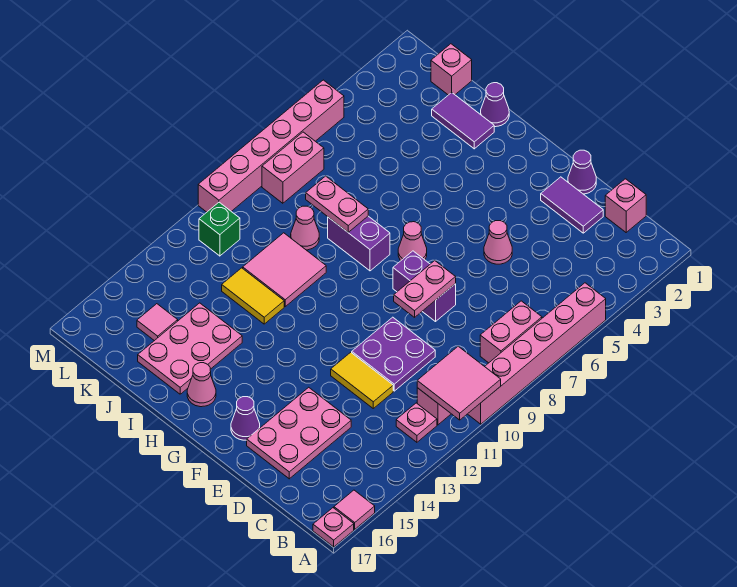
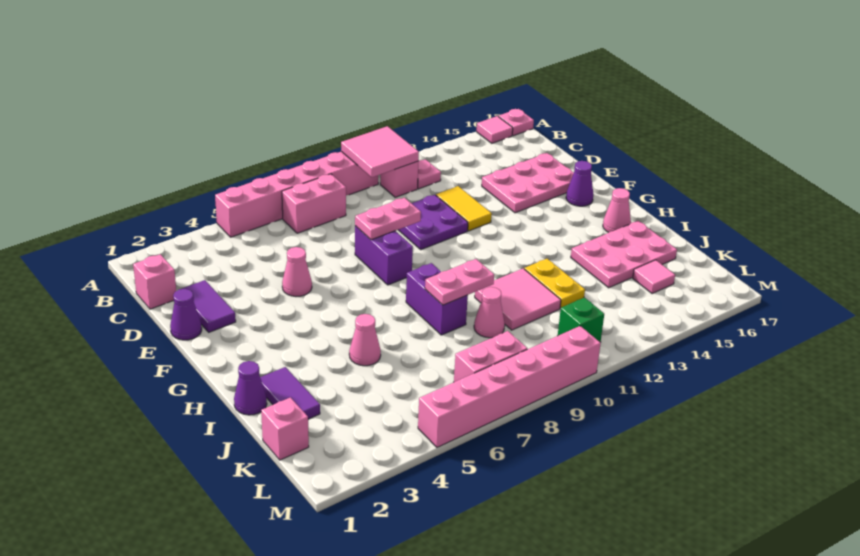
pink 1x1 cone [398,222,427,260] -> pink 1x1 cone moved to [349,314,381,366]
pink 1x2 plate [306,176,368,232] -> pink 1x2 plate turned to [425,259,494,305]
yellow 1x2 tile [222,268,284,324] -> yellow 1x2 plate [524,259,585,308]

